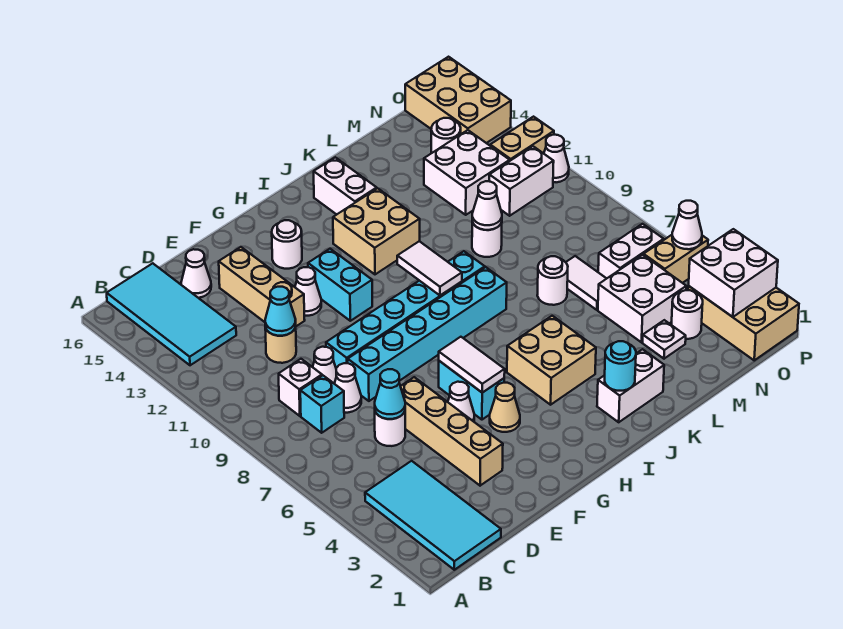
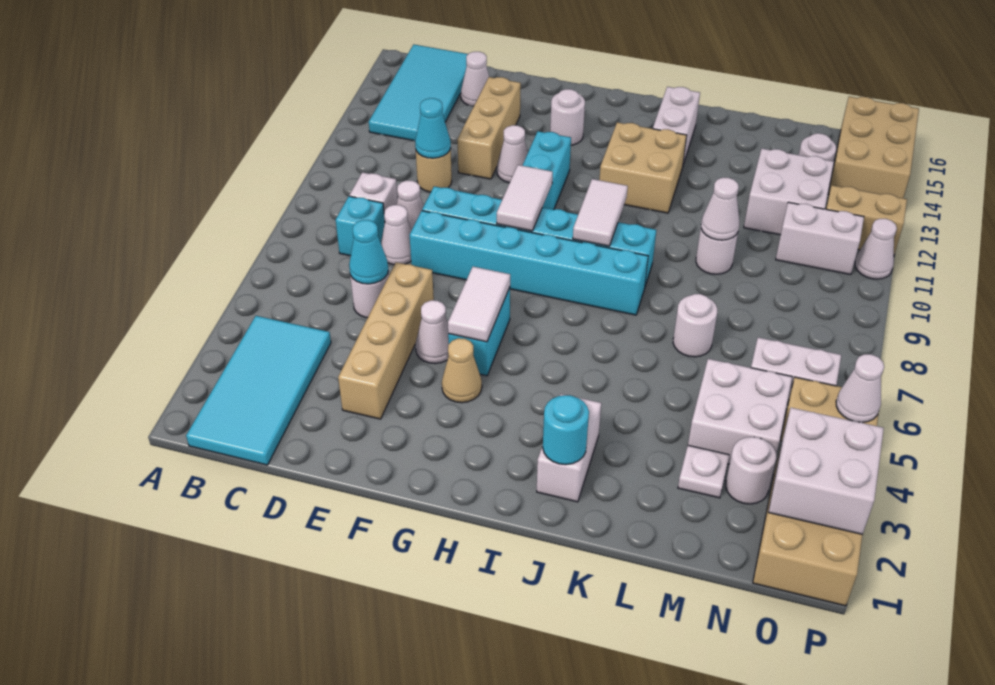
tan 2x2 brick [507,316,596,405] -> none
white 1x2 brick [597,349,664,422] -> white 1x2 brick turned to [537,394,601,502]
white 1x2 tile [566,256,606,310] -> white 1x2 tile moved to [497,165,553,231]

